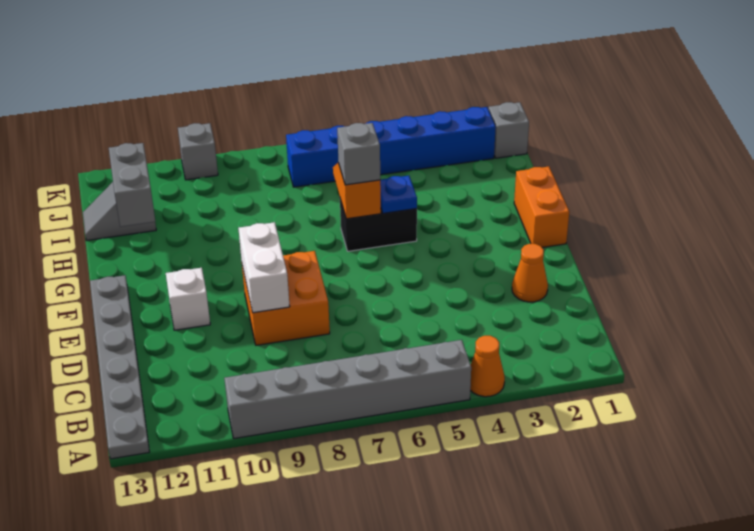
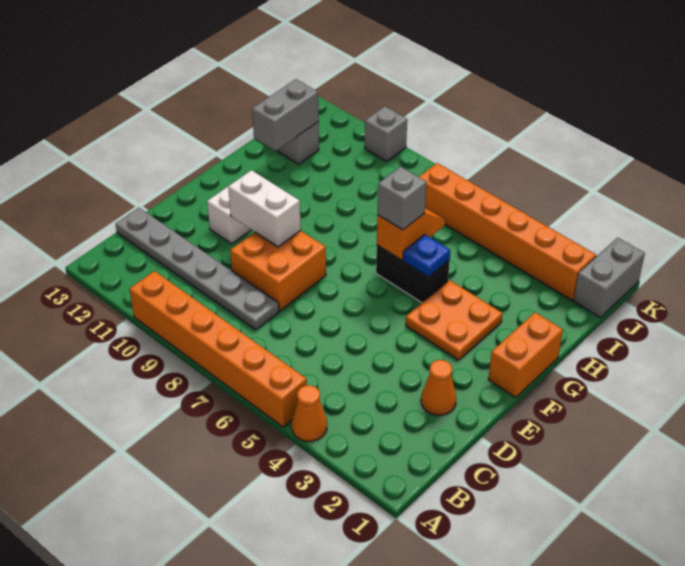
grey 1x6 brick [224,340,471,439] -> orange 1x6 brick [130,271,307,427]
grey 1x6 plate [90,275,149,459] -> grey 1x6 plate turned to [116,208,279,330]
white 1x2 brick [238,222,290,313] -> white 1x2 brick turned to [228,170,301,247]
none -> orange 2x2 plate [406,280,503,360]
grey 1x1 brick [489,102,529,158] -> grey 1x2 brick [574,238,645,318]
blue 1x6 brick [286,107,496,187] -> orange 1x6 brick [419,163,596,300]

